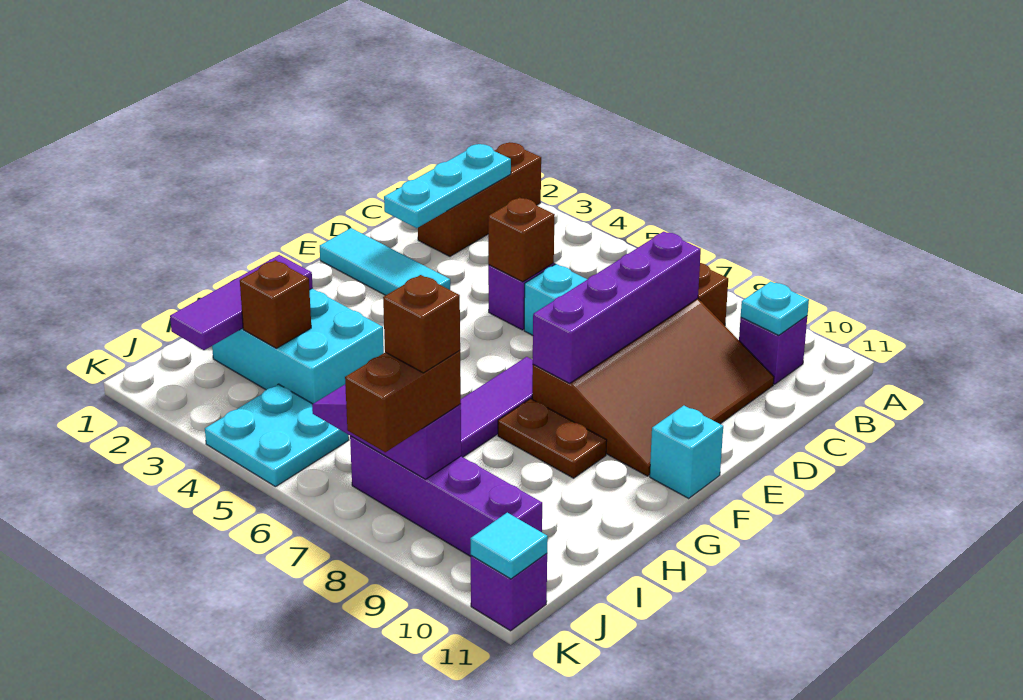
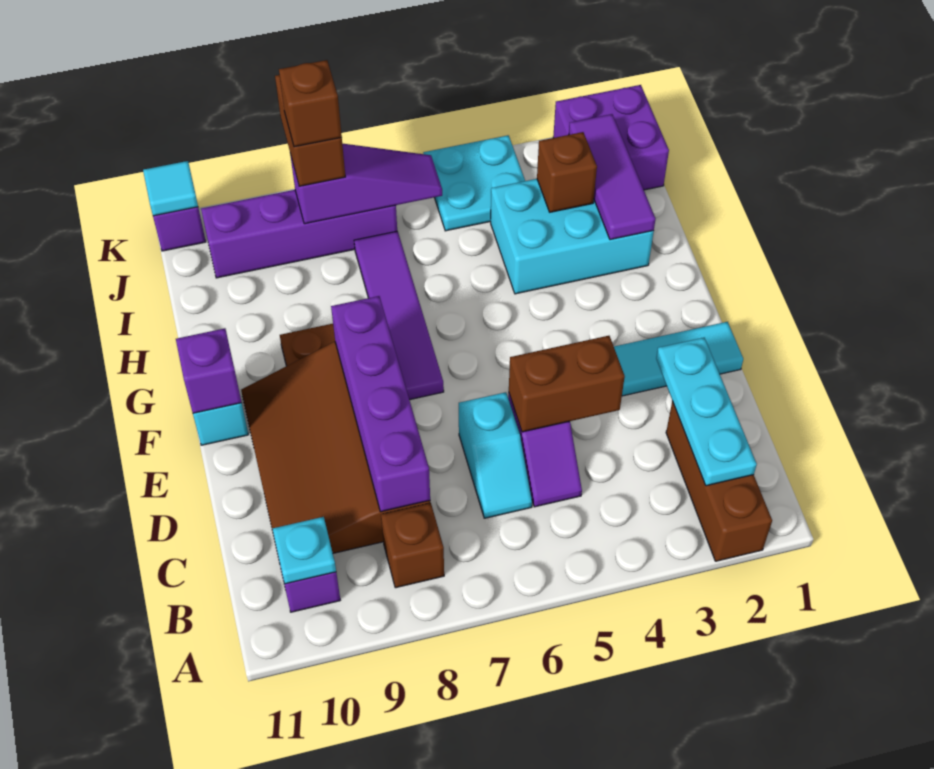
brown 1x1 brick [488,198,555,282] -> brown 1x2 brick [509,336,625,432]
none -> purple 1x1 brick [176,328,242,413]
none -> purple 2x2 brick [553,85,669,190]

